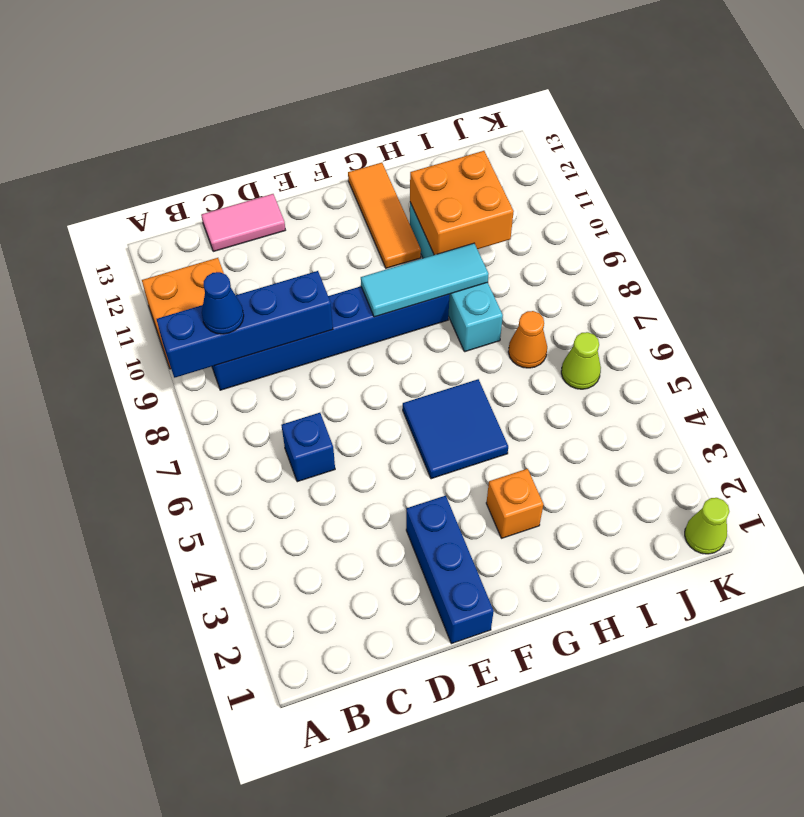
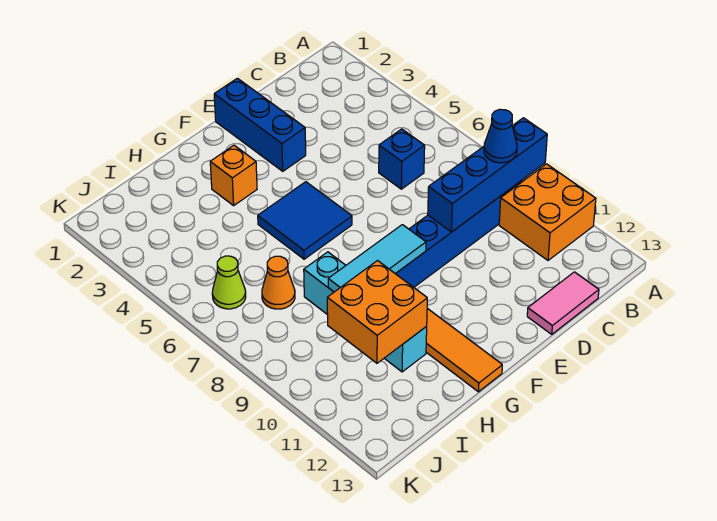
lime 1x1 cone [685,498,729,554] -> none

